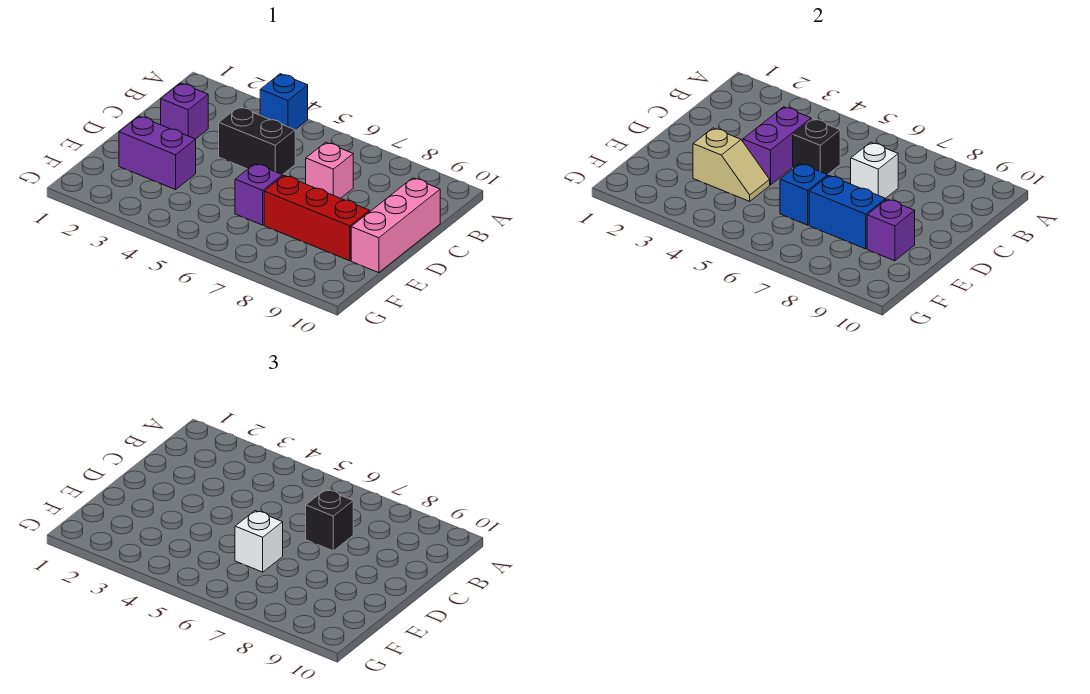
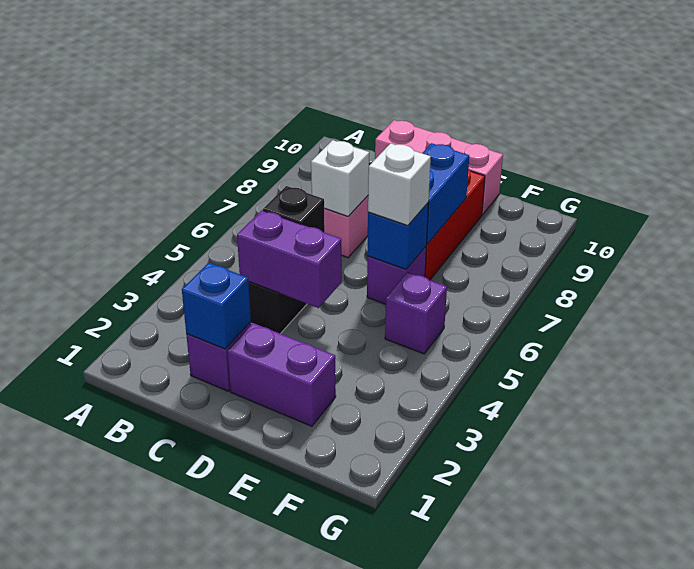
blue 1x1 brick [260,74,308,130] -> blue 1x1 brick moved to [182,263,251,349]
black 1x1 brick [306,489,353,551] -> none
purple 1x2 brick [119,116,196,190] -> purple 1x2 brick turned to [227,323,336,426]
tan 1x2 slope [693,128,770,201] -> none
purple 1x1 brick [867,199,915,261] -> purple 1x1 brick moved to [385,272,447,354]

